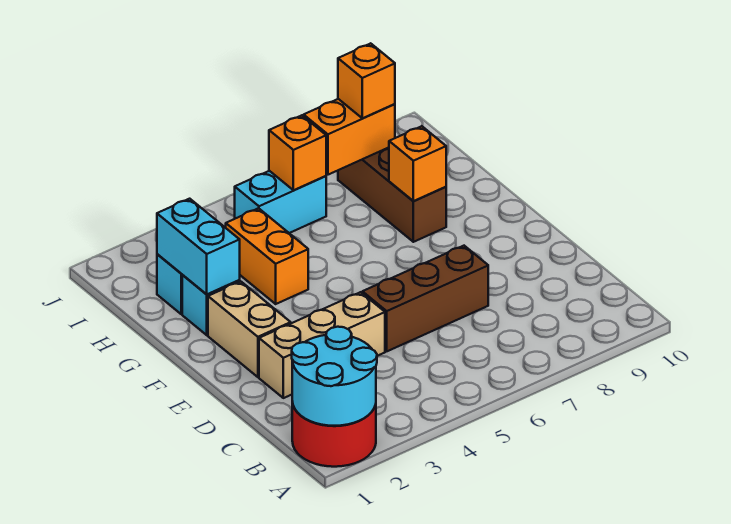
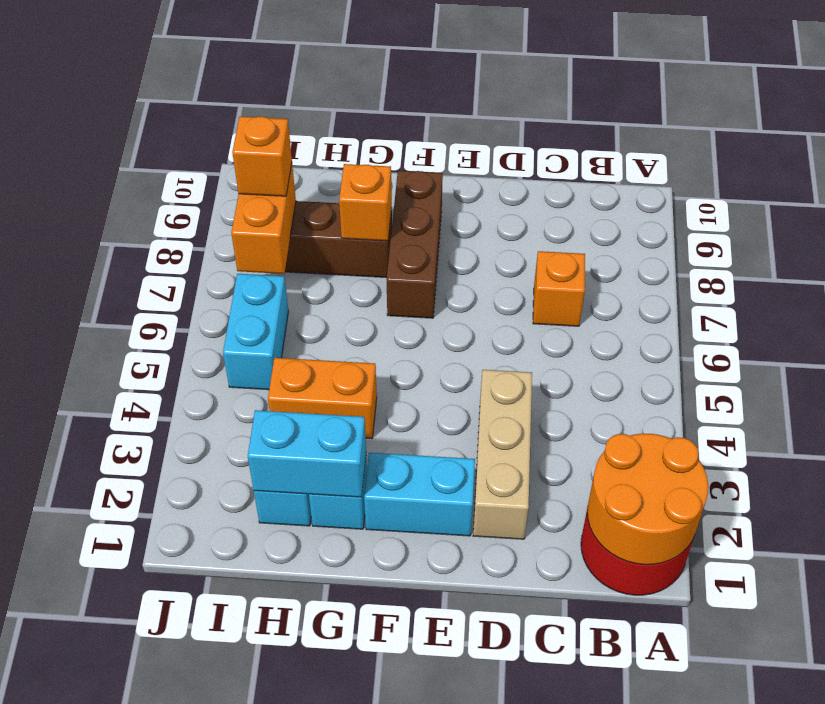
cyan 2x2 round brick [292,327,377,426] -> orange 2x2 round brick [587,434,708,565]
brown 1x3 brick [362,246,488,351] -> brown 1x3 brick moved to [387,171,443,318]
tan 1x2 brick [208,281,291,377] -> cyan 1x2 brick [364,453,475,536]
orange 1x1 brick [269,115,326,190] -> orange 1x1 brick moved to [533,251,585,326]

